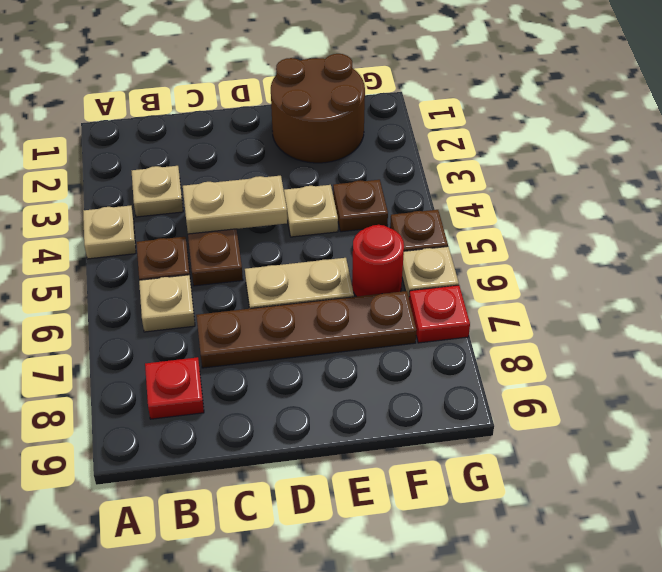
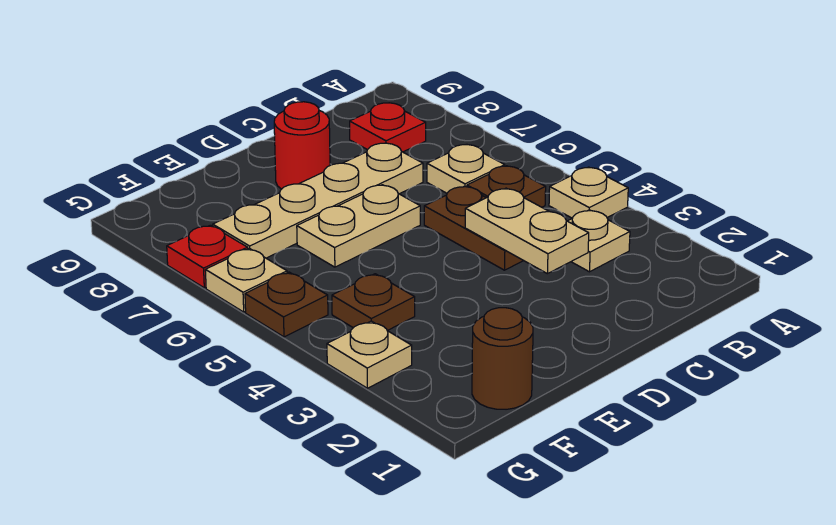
tan 1x2 plate [183,176,287,234] -> tan 1x2 plate turned to [465,188,589,274]
brown 1x4 plate [196,291,417,368] -> tan 1x4 plate [213,143,423,258]
brown 2x2 round brick [271,54,365,163] -> brown 1x1 round brick [472,308,533,409]
tan 1x1 plate [284,185,338,237] -> tan 1x1 plate moved to [327,321,412,388]
red 1x1 round brick [352,225,404,297] -> red 1x1 round brick moved to [274,102,330,189]

